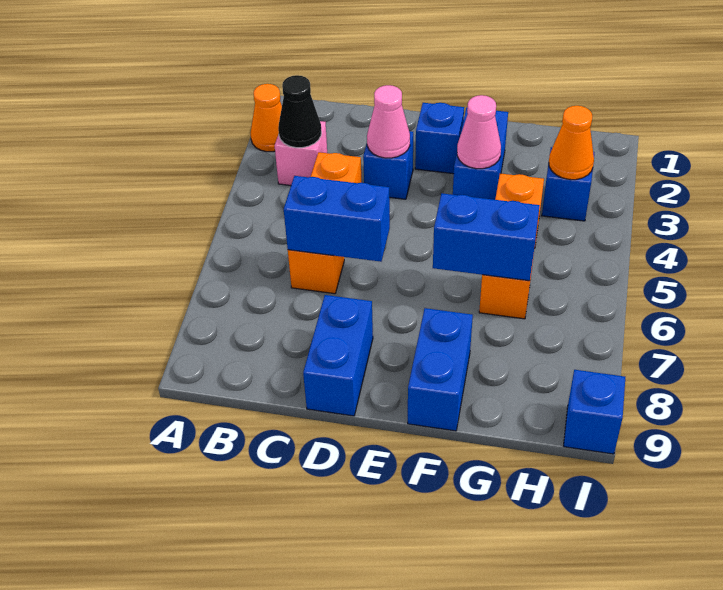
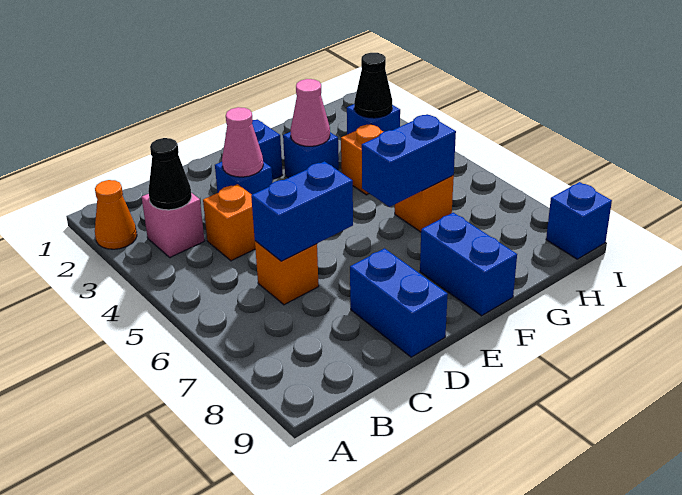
blue 1x2 brick [453,108,508,200] -> blue 1x1 brick [283,132,339,178]
orange 1x1 cone [549,106,594,180] -> black 1x1 cone [354,53,392,118]

